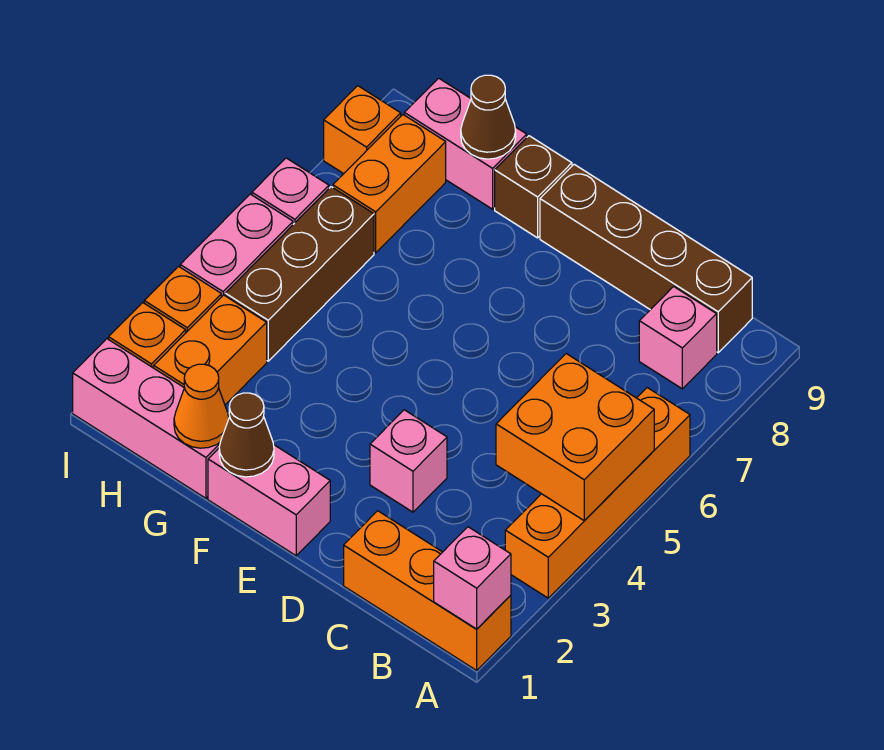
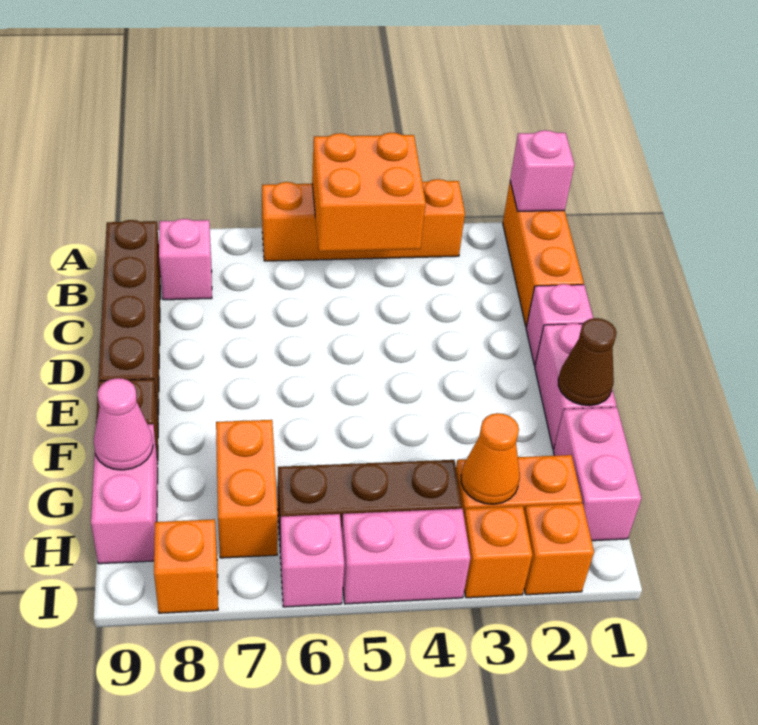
pink 1x1 brick [370,410,447,512] -> pink 1x1 brick moved to [526,284,593,365]
pink 1x3 brick [73,339,230,498] -> pink 1x2 brick [553,407,641,541]
orange 1x1 cone [174,364,229,448] -> orange 1x1 cone moved to [461,413,520,504]
brown 1x1 cone [461,75,516,159] -> pink 1x1 cone [94,378,153,470]
orange 1x2 brick [333,115,446,253] -> orange 1x2 brick turned to [216,420,278,558]

